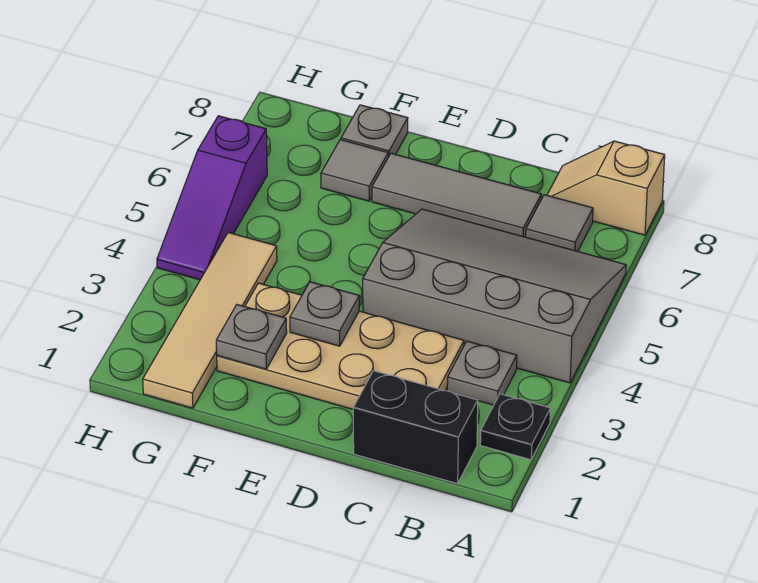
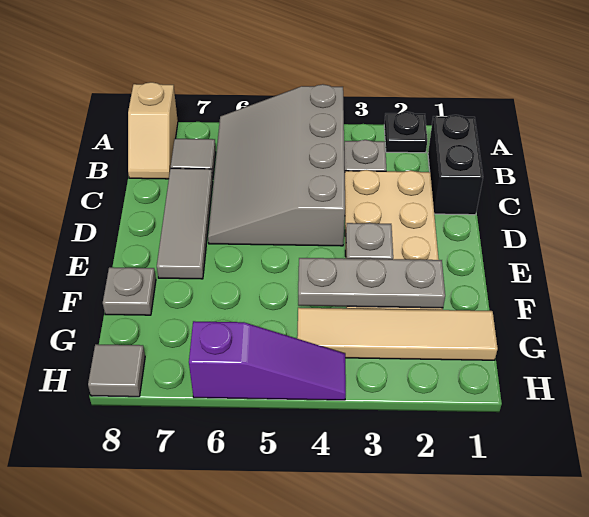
grey 1x1 plate [216,305,287,369] -> grey 1x3 plate [298,258,445,308]
grey 1x1 tile [321,140,388,201] -> grey 1x1 tile moved to [88,344,145,397]

